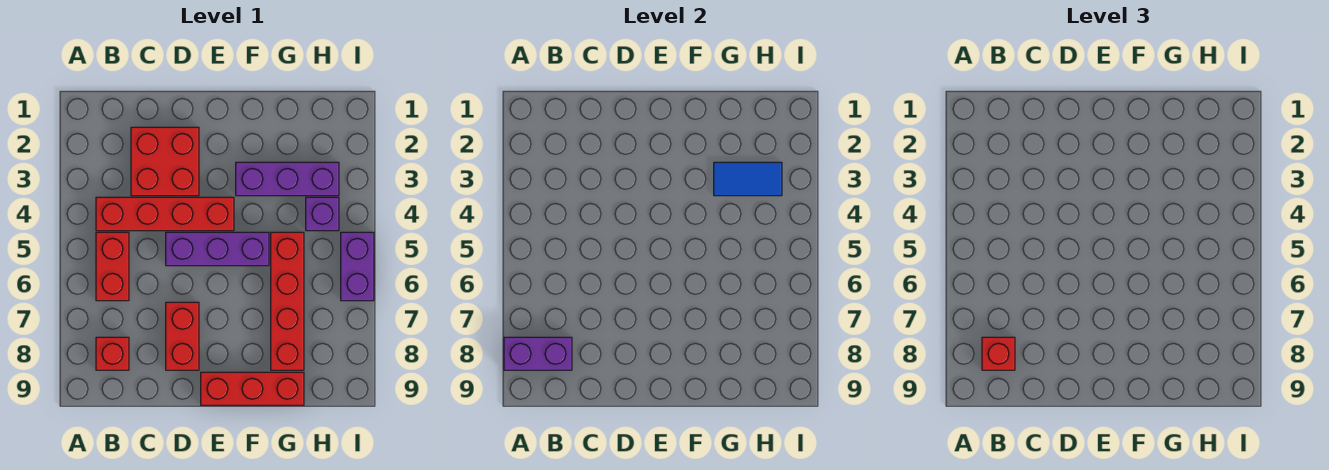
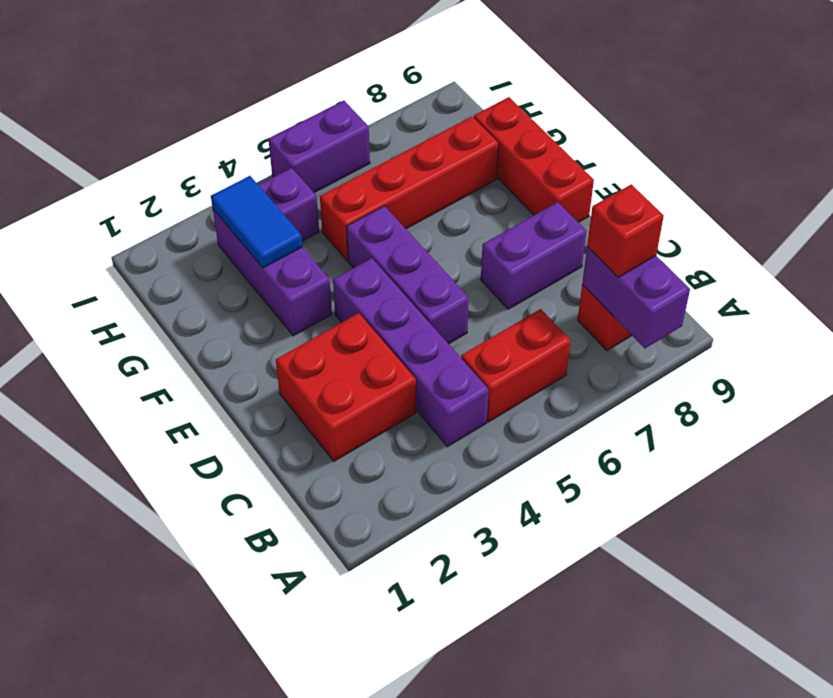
red 1x4 brick [96,197,234,231] -> purple 1x4 brick [333,258,489,447]
red 1x2 brick [166,302,199,370] -> purple 1x2 brick [481,202,586,309]

